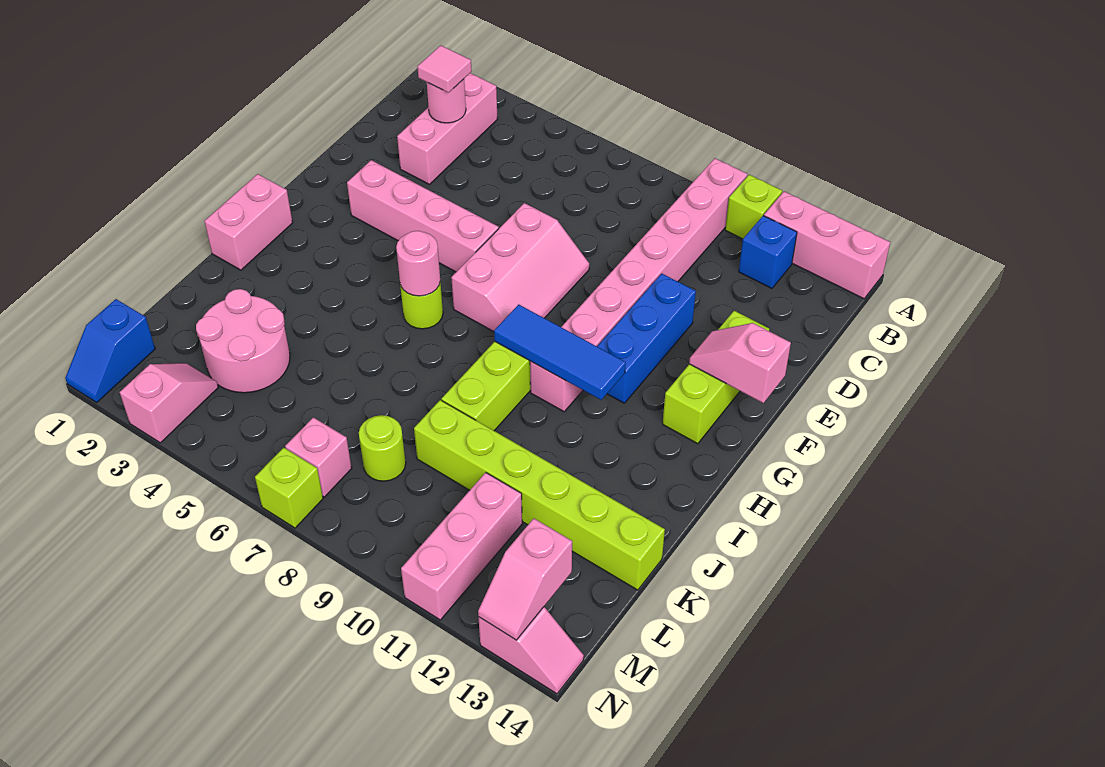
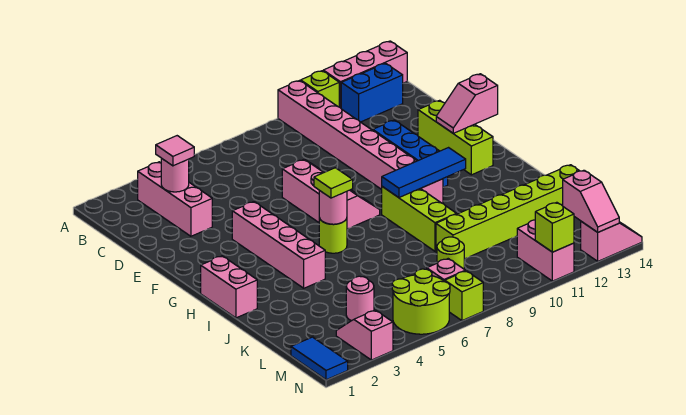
blue 1x1 brick [739,216,797,288] -> blue 1x2 brick [341,63,403,122]
pink 1x4 brick [347,160,499,272] -> pink 1x4 brick turned to [232,202,325,288]
none -> lime 1x1 tile [314,168,353,198]
pink 2x2 round brick [196,289,290,393] -> pink 1x1 round brick [346,276,374,321]
pink 1x3 brick [401,473,522,620] -> pink 1x2 brick [517,220,574,281]
blue 1x2 slope [65,299,155,402] -> blue 1x2 tile [291,337,348,380]
none -> lime 2x2 round brick [392,269,450,334]
none -> lime 1x1 brick [535,202,574,252]

